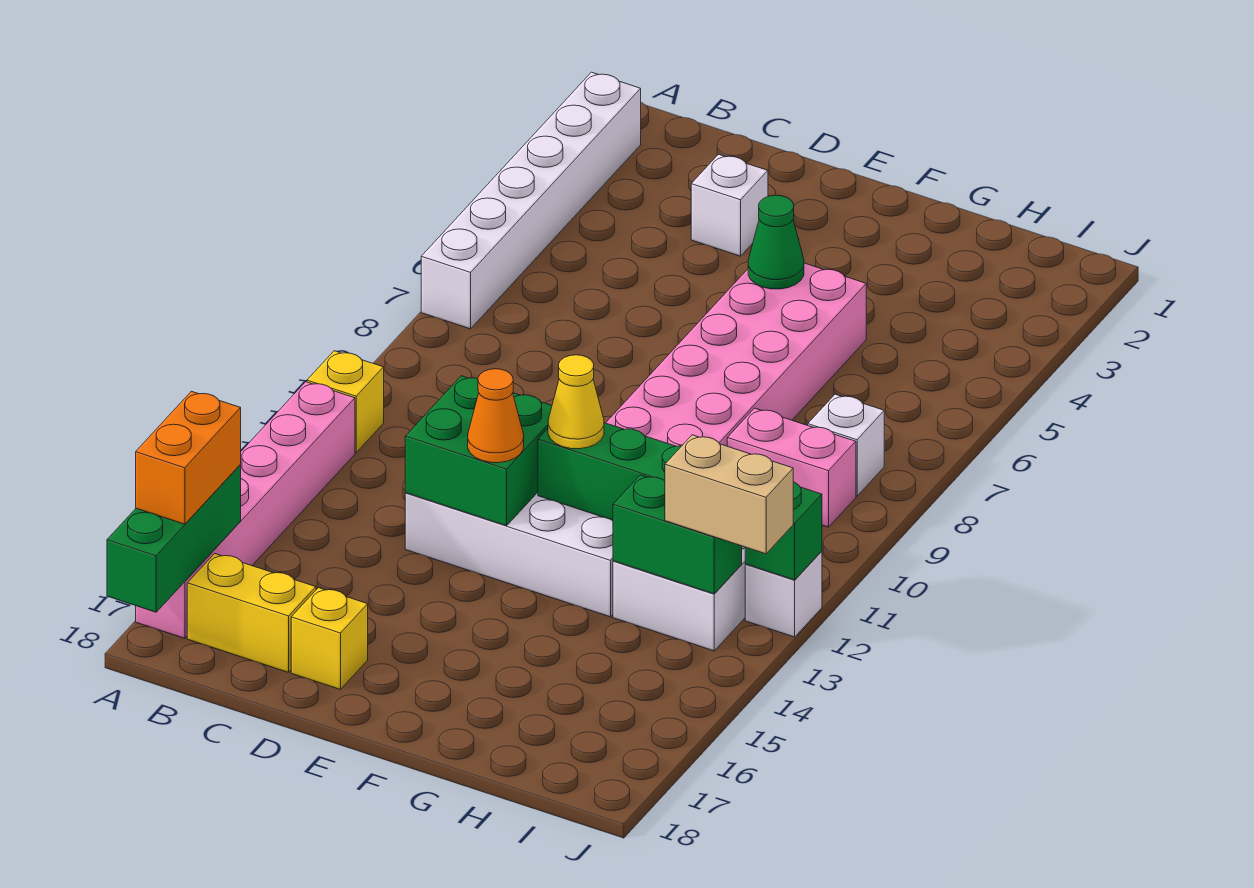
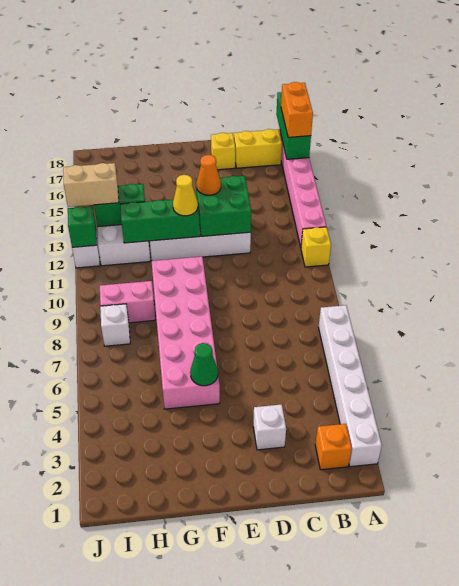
none -> orange 1x1 brick [315,424,352,470]

